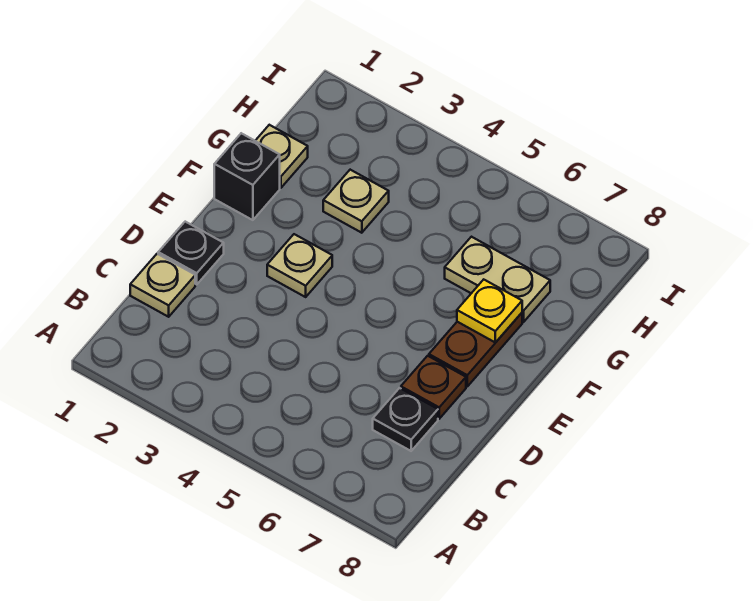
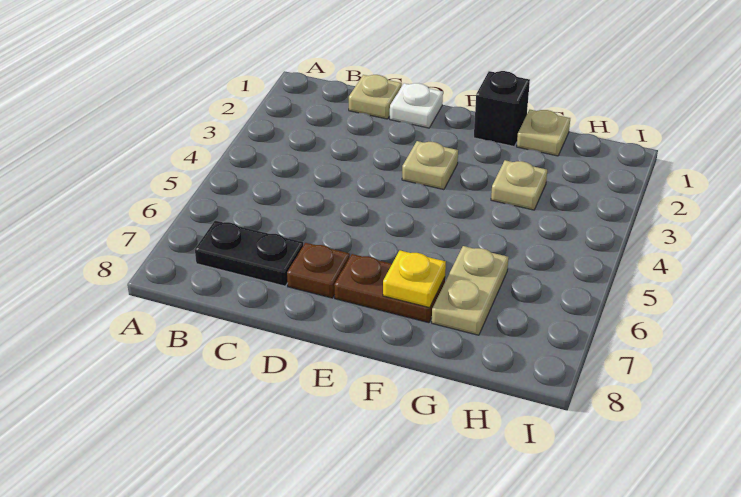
black 1x1 plate [373,388,438,451] -> black 1x2 plate [195,221,303,286]
black 1x1 plate [158,222,224,284] -> white 1x1 plate [390,83,443,128]

